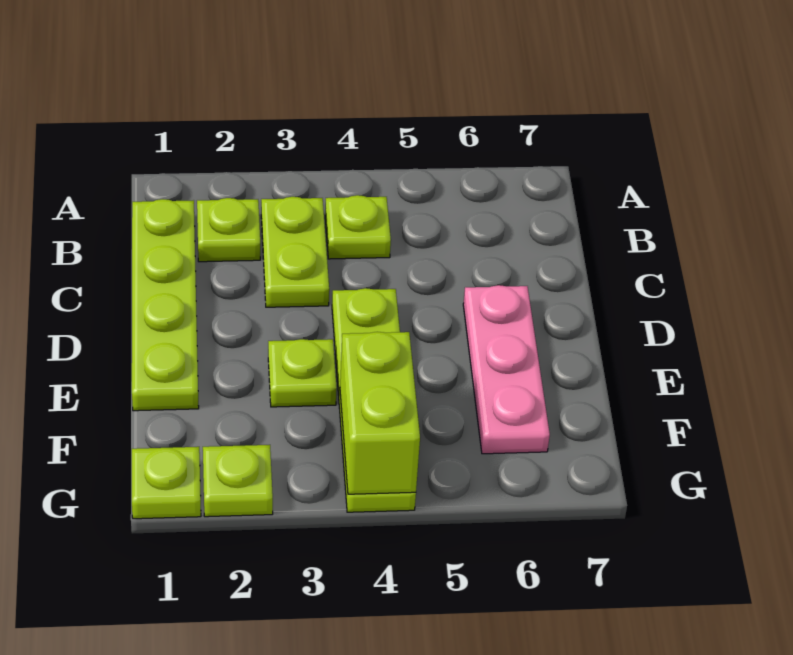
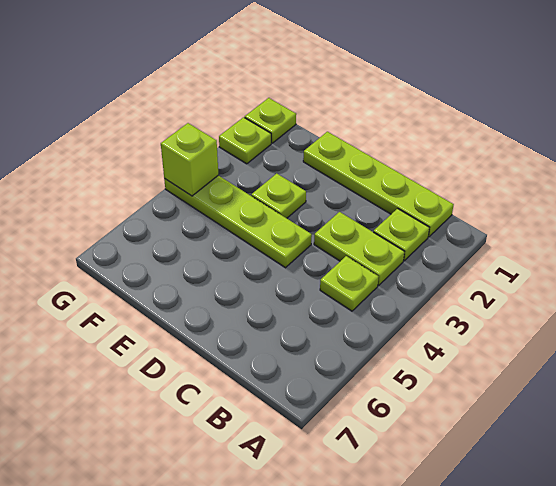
pink 1x3 plate [463,285,550,454] -> none
lime 1x2 brick [340,332,420,494] -> lime 1x1 brick [161,123,218,196]

